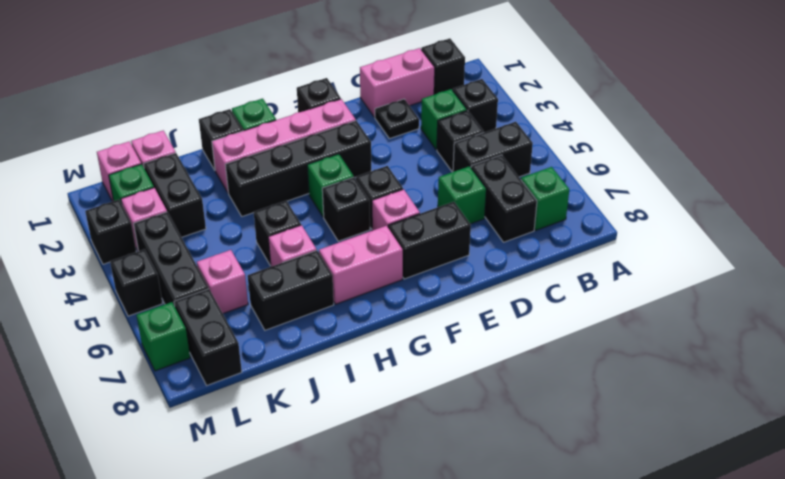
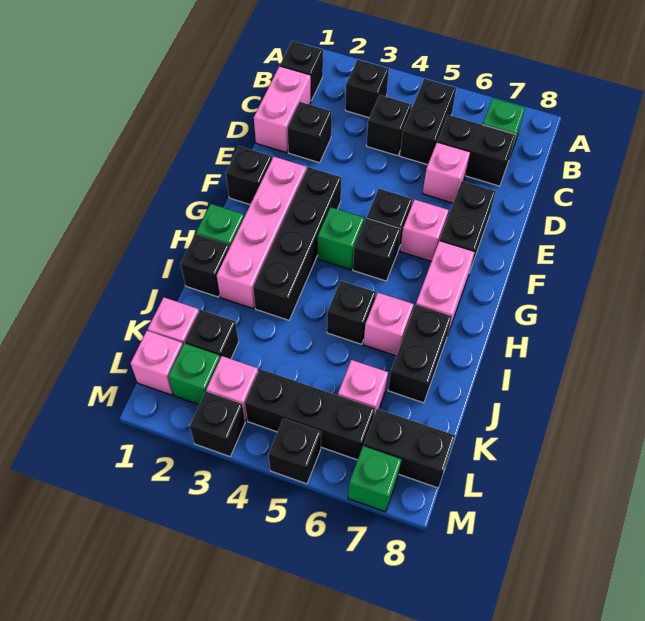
green 1x1 brick [421,89,467,150] -> none
black 1x1 plate [375,99,419,139] -> black 1x1 brick [287,102,332,163]
green 1x1 brick [438,166,486,224] -> pink 1x1 brick [423,142,470,203]
black 1x2 brick [144,153,206,237] -> black 1x1 brick [185,310,239,359]

